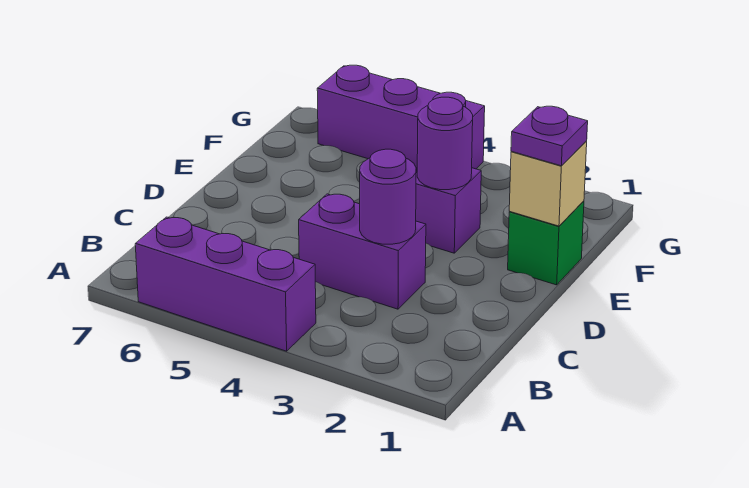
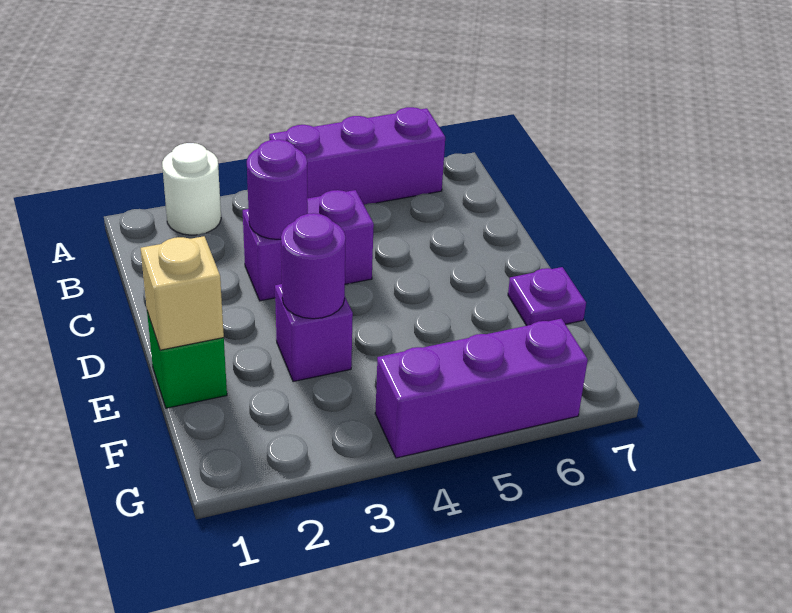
none -> white 1x1 round brick [162,143,221,235]
purple 1x1 plate [511,106,588,166] -> purple 1x1 plate moved to [508,267,586,326]

